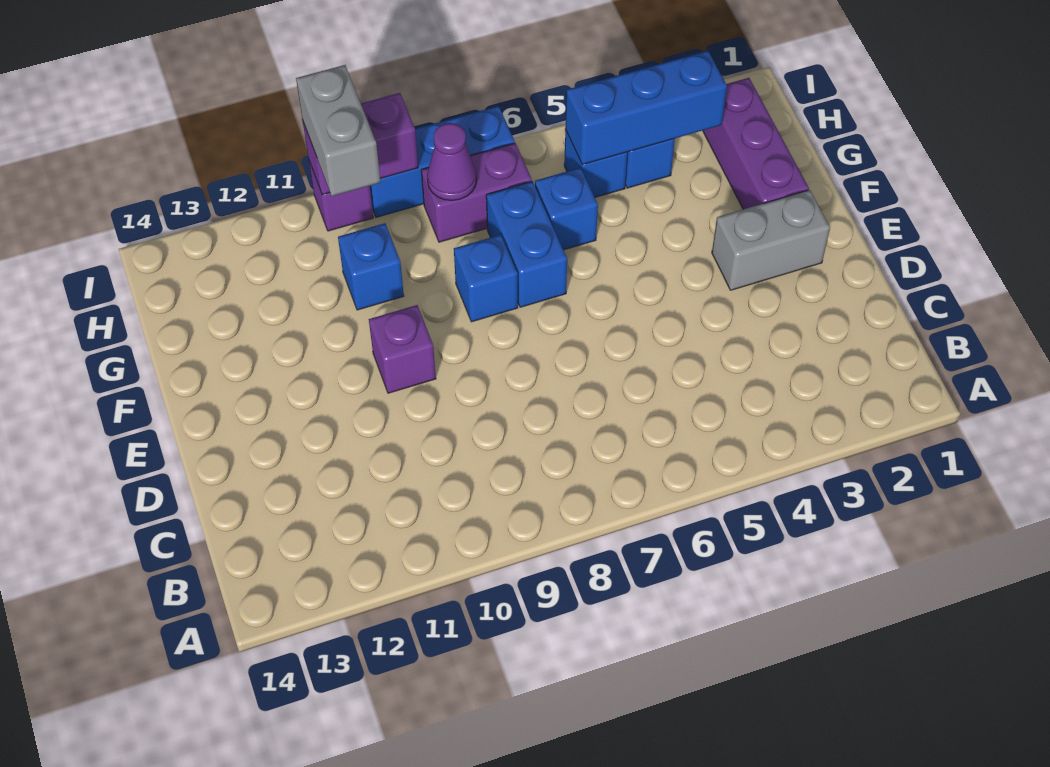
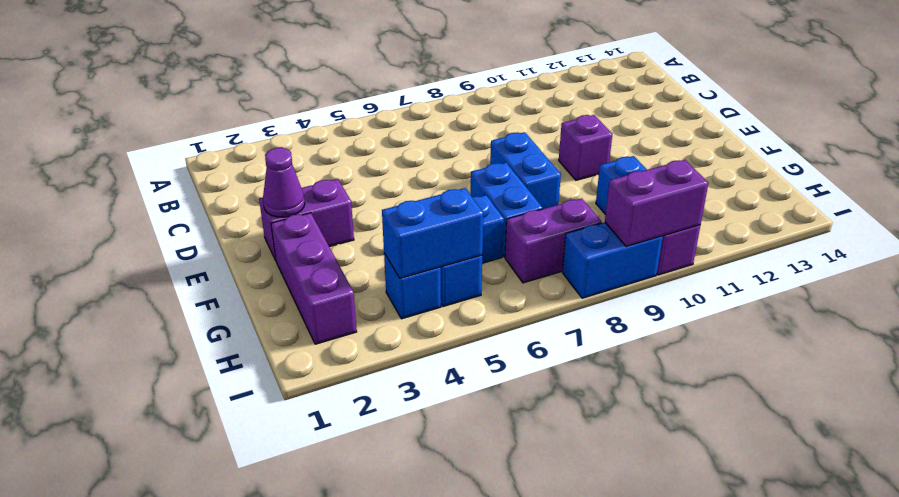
grey 1x2 brick [712,190,830,290] -> purple 1x2 brick [259,179,354,260]
blue 1x1 brick [454,235,518,322] -> blue 1x2 brick [490,132,561,209]
blue 1x3 brick [565,51,727,165] -> blue 1x2 brick [382,188,483,278]
purple 1x1 cone [427,123,477,201] -> purple 1x1 cone moved to [263,148,305,217]
grey 1x2 brick [296,65,380,196] -> none
blue 1x3 brick [370,106,515,217] -> blue 1x2 brick [562,222,663,298]

